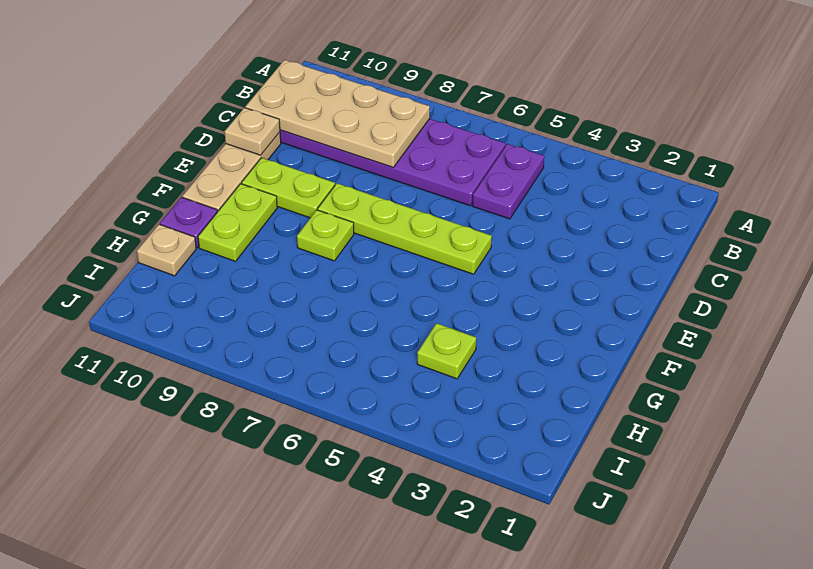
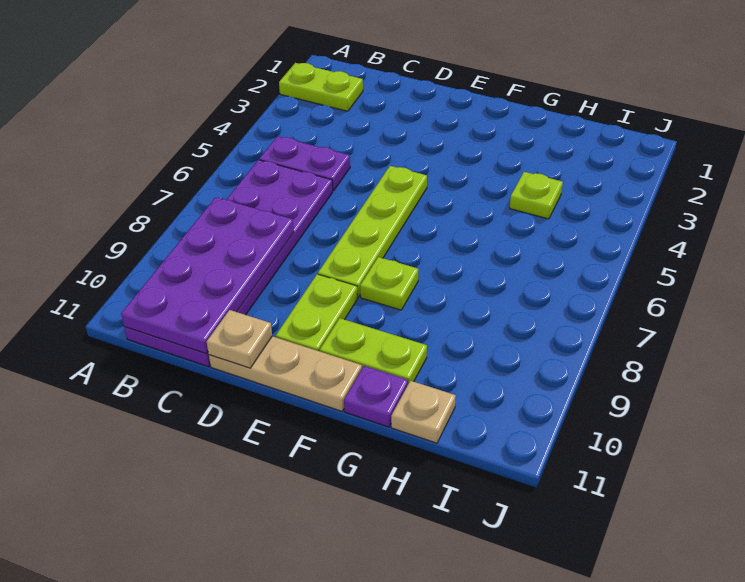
none -> lime 1x2 plate [279,63,363,111]
tan 2x4 plate [245,60,430,167] -> purple 2x4 plate [121,197,294,354]

